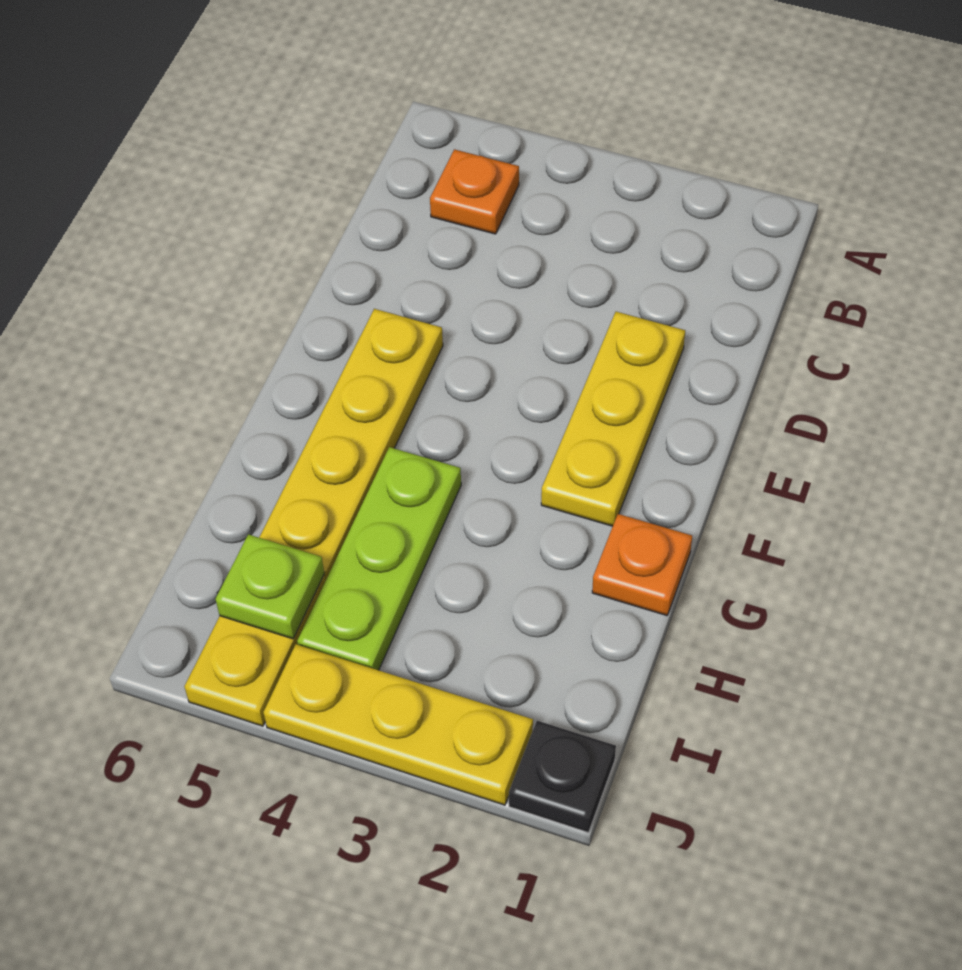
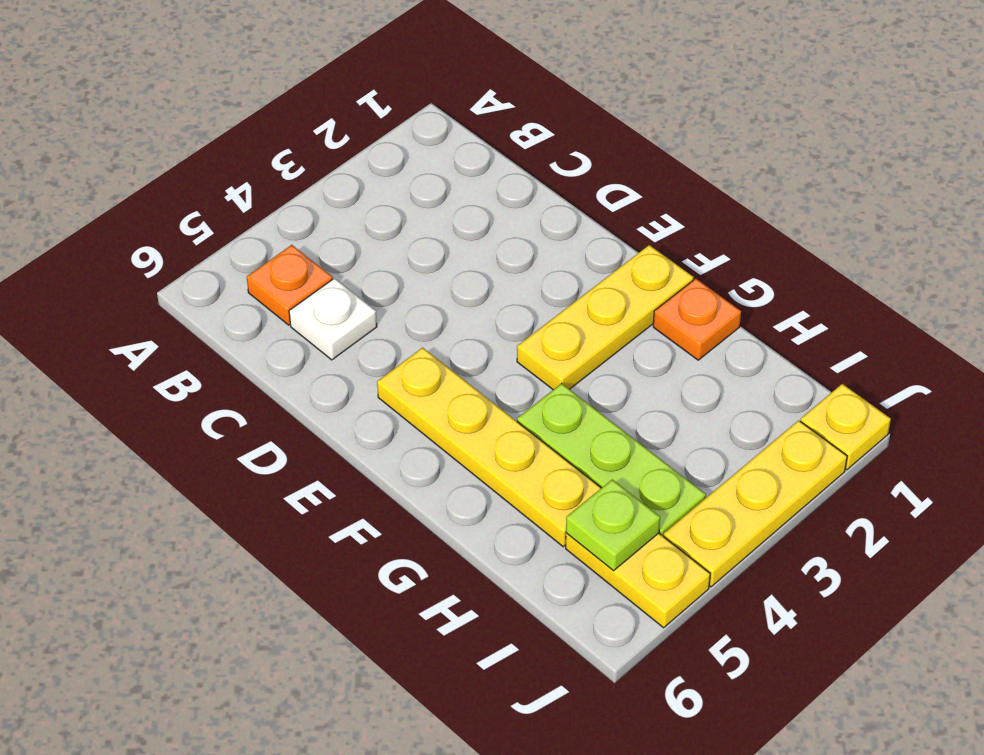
none -> white 1x1 plate [289,278,377,360]
yellow 1x3 plate [541,312,685,526] -> yellow 1x3 plate turned to [517,245,694,390]
black 1x1 plate [509,721,616,833] -> yellow 1x1 plate [800,384,891,470]

